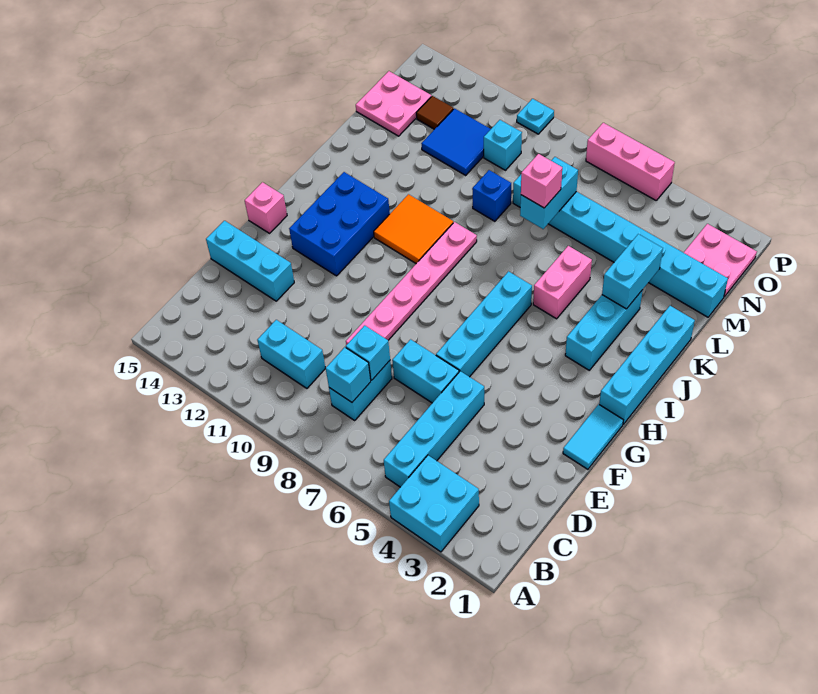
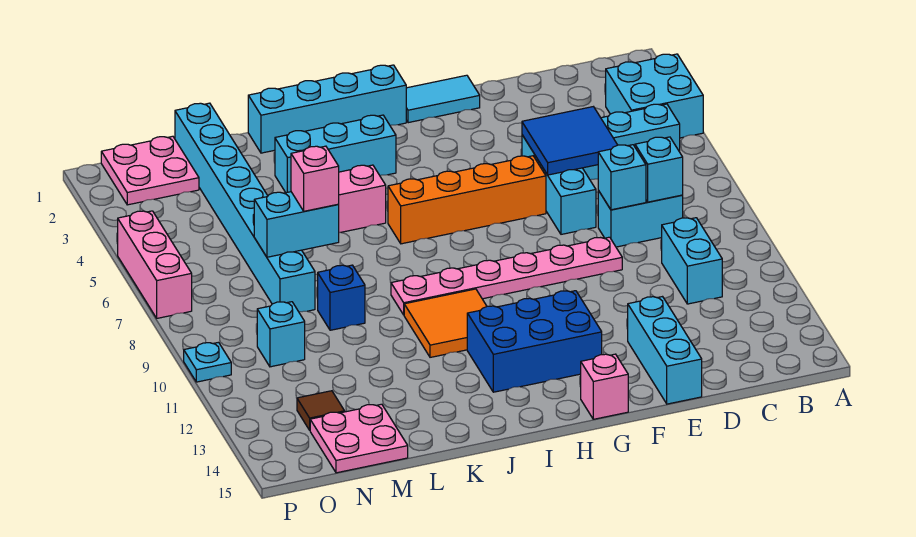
cyan 1x4 brick [436,271,532,377] -> orange 1x4 brick [388,156,546,244]
cyan 1x2 brick [602,234,663,309] -> none
blue 2x2 tile [421,109,491,175] -> blue 2x2 tile moved to [522,107,617,175]

